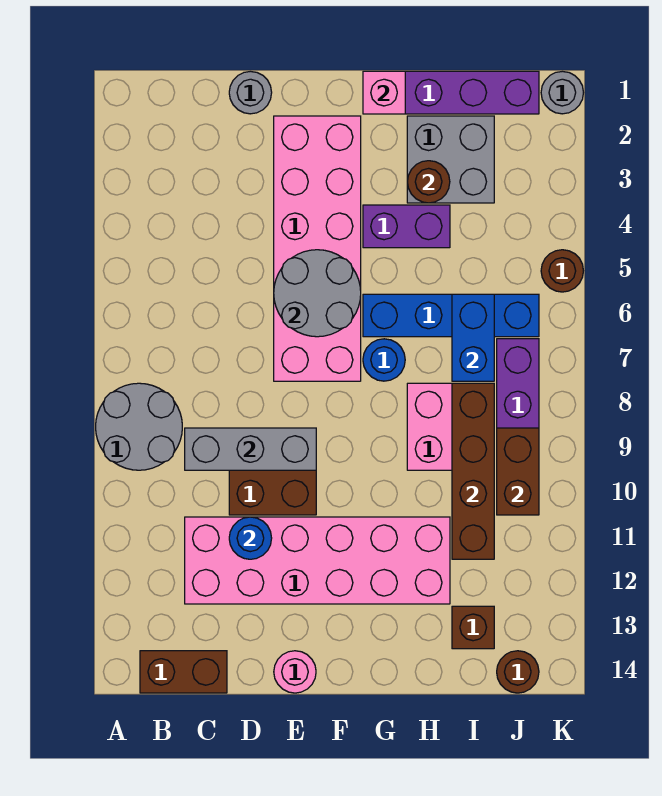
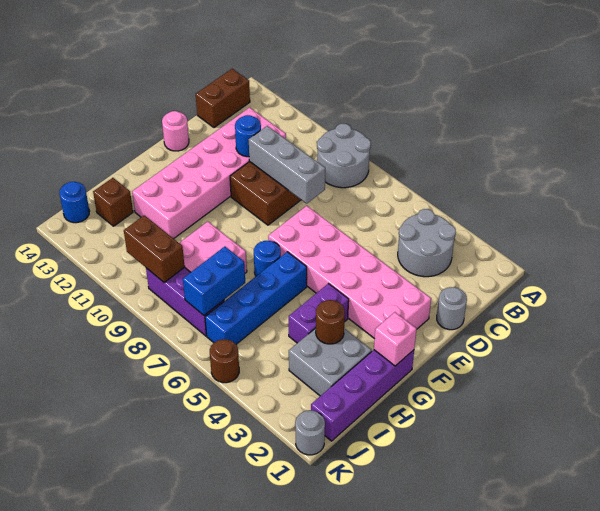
grey 1x3 brick [185,428,316,470] -> grey 1x3 brick turned to [249,126,325,203]
grey 2x2 round brick [274,250,361,337] -> grey 2x2 round brick moved to [398,209,456,277]
blue 1x2 brick [452,294,494,381] -> blue 1x2 brick turned to [183,247,245,315]
brown 1x4 brick [452,383,494,559] -> none
brown 1x1 round brick [497,651,539,693] -> blue 1x1 round brick [59,182,89,223]

